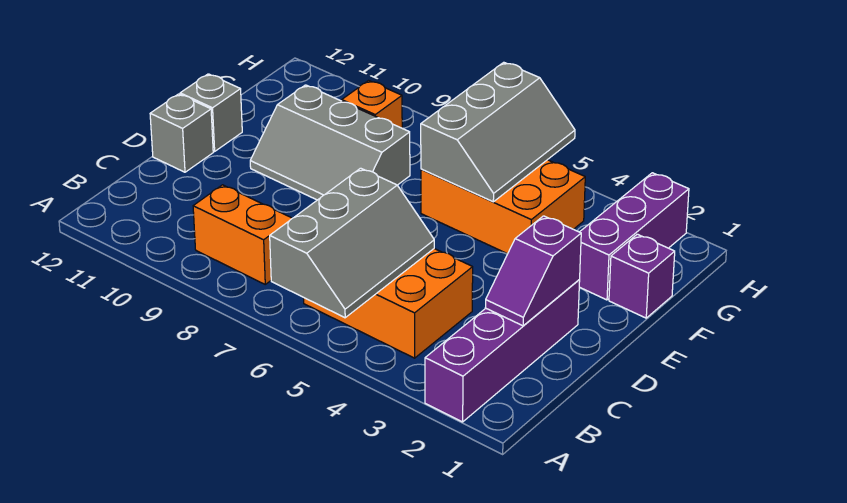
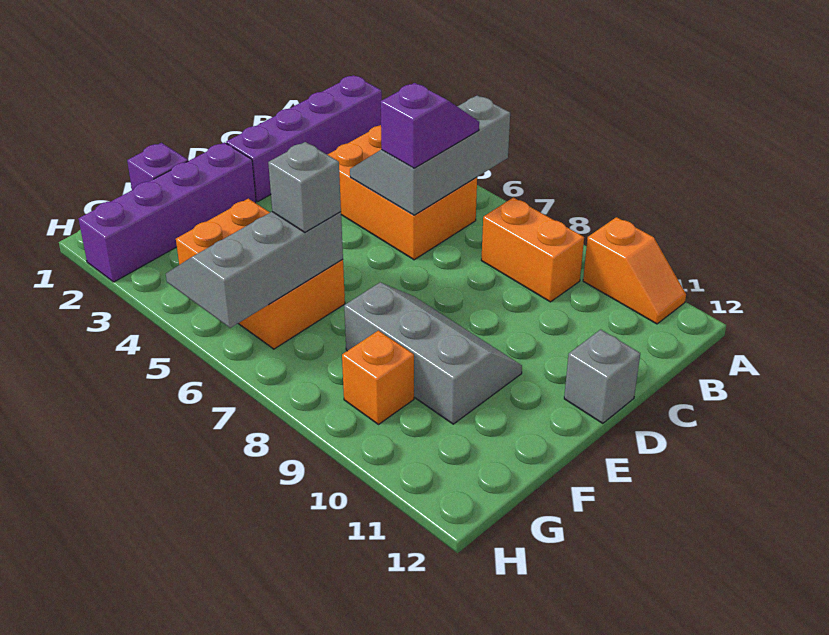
none -> orange 1x2 slope [583,217,686,324]
purple 1x2 slope [485,216,581,326] -> purple 1x2 slope moved to [381,83,479,168]
grey 1x1 brick [180,74,242,151] -> grey 1x1 brick moved to [268,142,341,232]
purple 1x3 brick [579,173,689,300] -> purple 1x4 brick [79,142,256,282]

